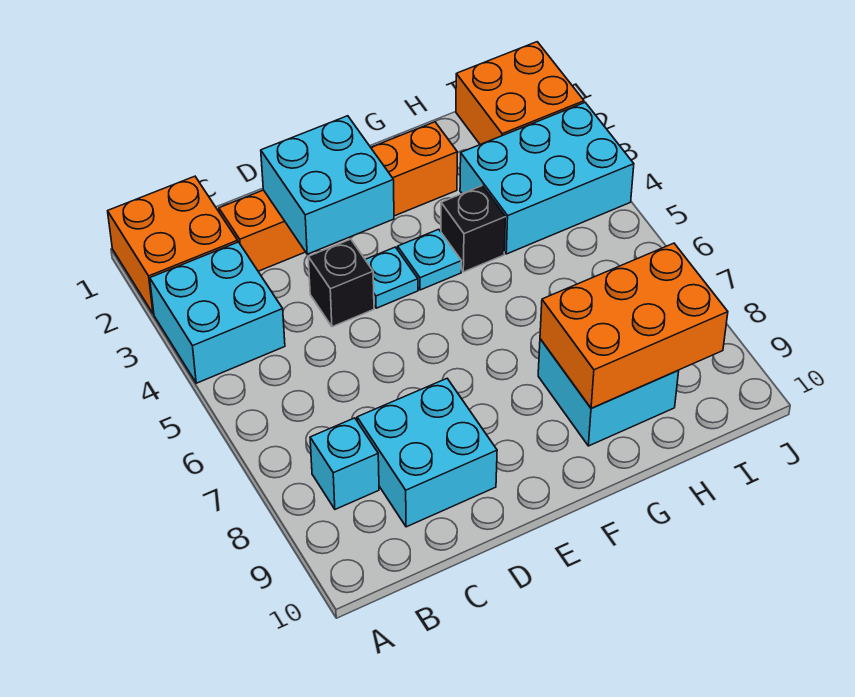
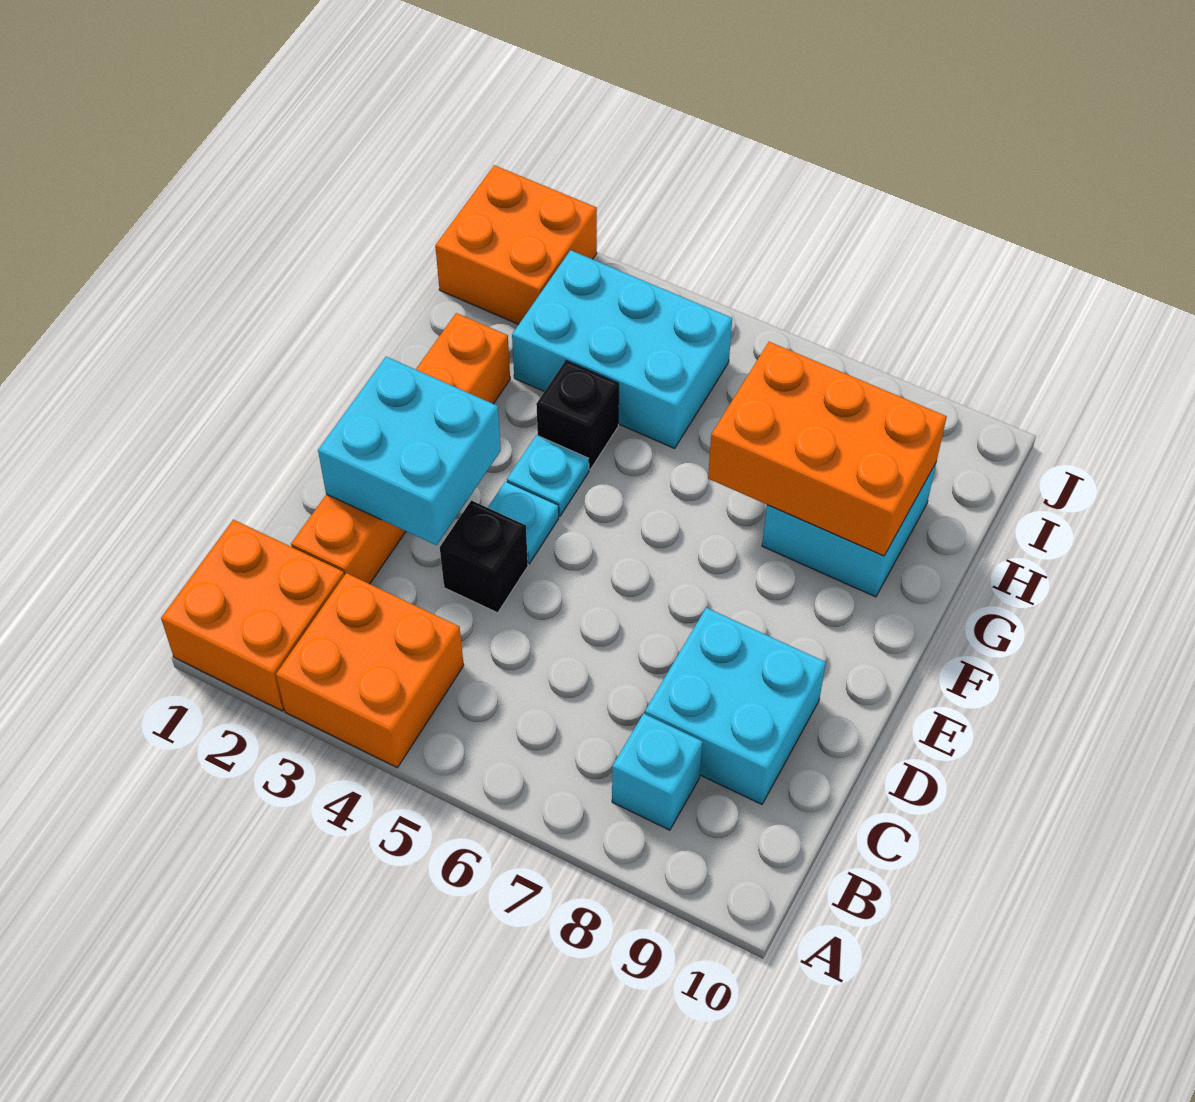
cyan 2x2 brick [150,242,285,383] -> orange 2x2 brick [276,573,464,768]
orange 2x3 brick [540,243,728,408] -> orange 2x3 brick turned to [708,342,947,556]
cyan 2x3 brick [460,103,634,254] -> cyan 2x3 brick turned to [512,250,732,448]

